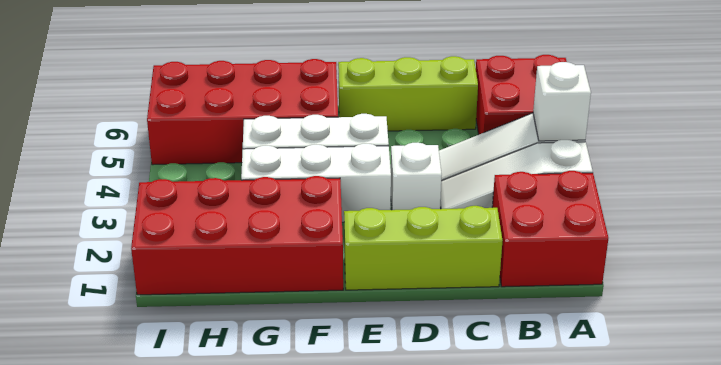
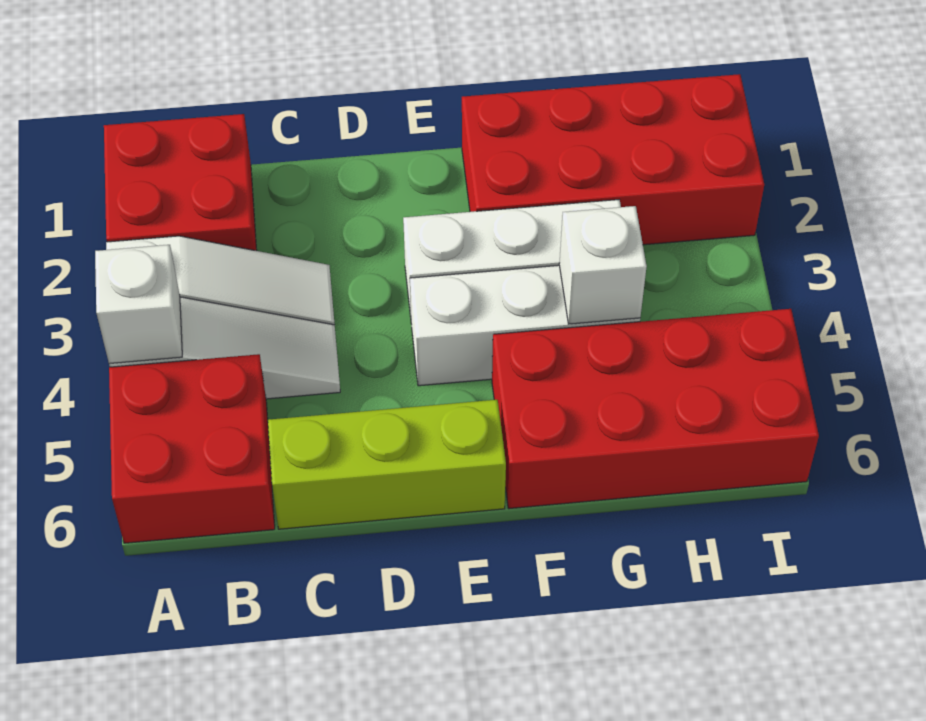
lime 1x3 brick [344,206,503,290] -> none
white 1x1 brick [391,143,442,210] -> white 1x1 brick moved to [559,206,647,324]

